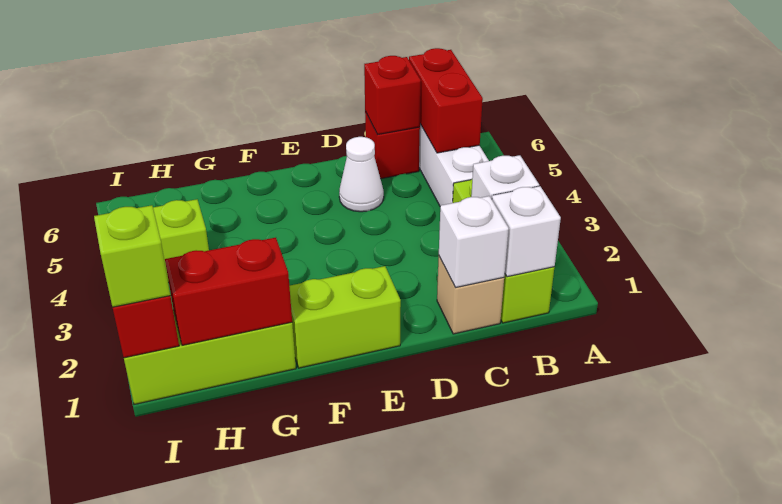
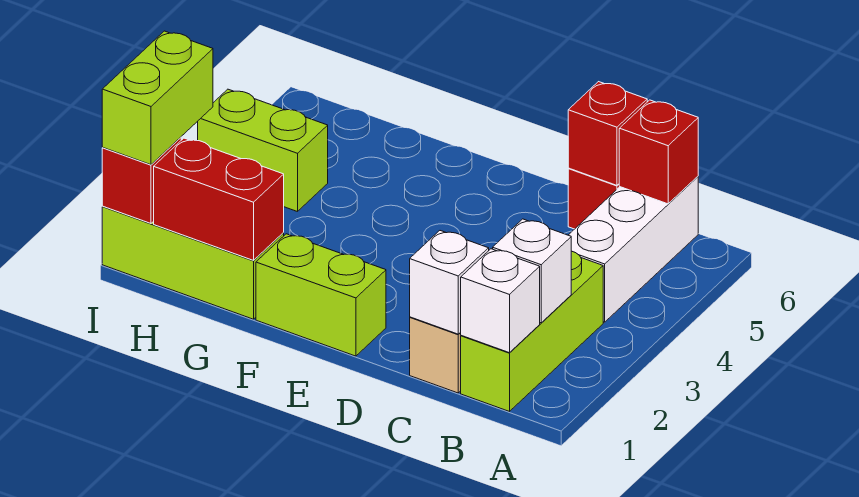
red 1x2 brick [409,48,483,153] -> red 1x1 brick [619,100,698,204]
white 1x1 cone [339,137,384,212] -> none
lime 1x1 brick [94,205,170,307] -> lime 1x2 brick [102,31,213,165]

